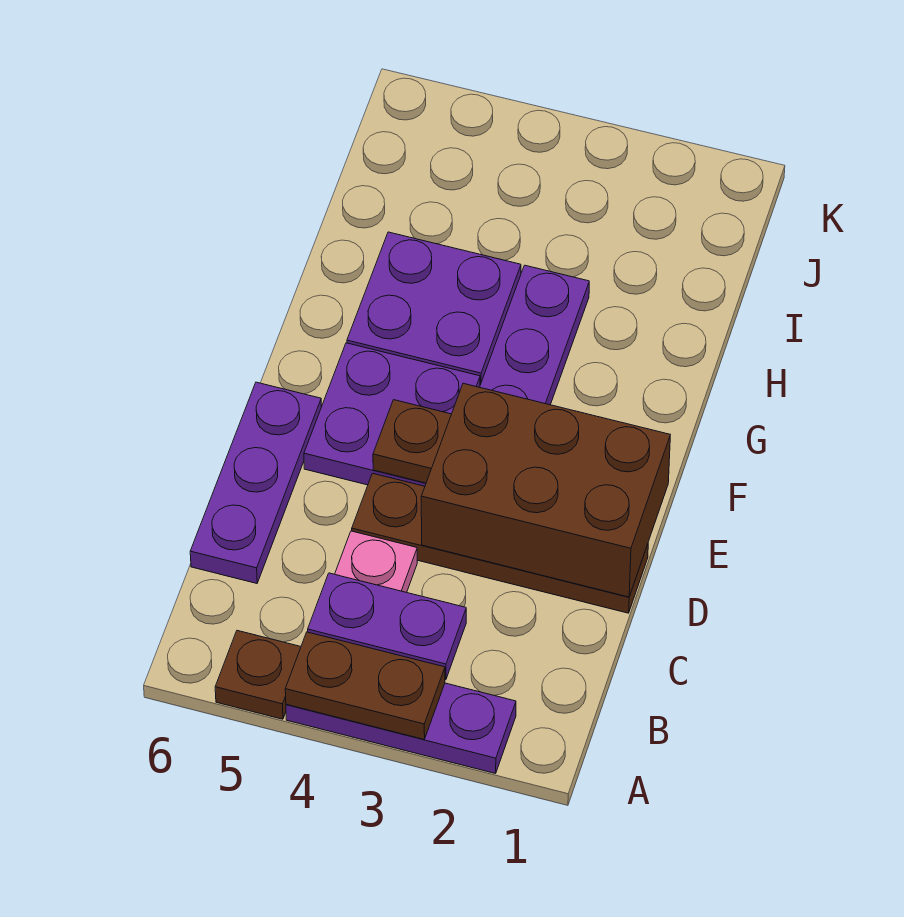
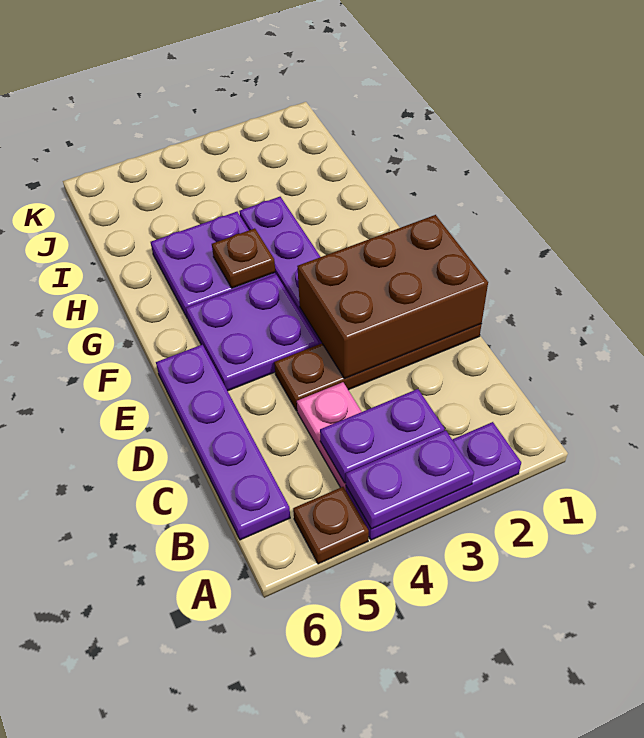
brown 1x2 plate [285,632,445,739] -> purple 1x2 plate [346,431,474,529]
purple 1x3 plate [190,382,321,583] -> purple 1x4 plate [156,345,290,540]
brown 1x1 plate [373,400,451,483] -> brown 1x1 plate moved to [212,228,275,288]

